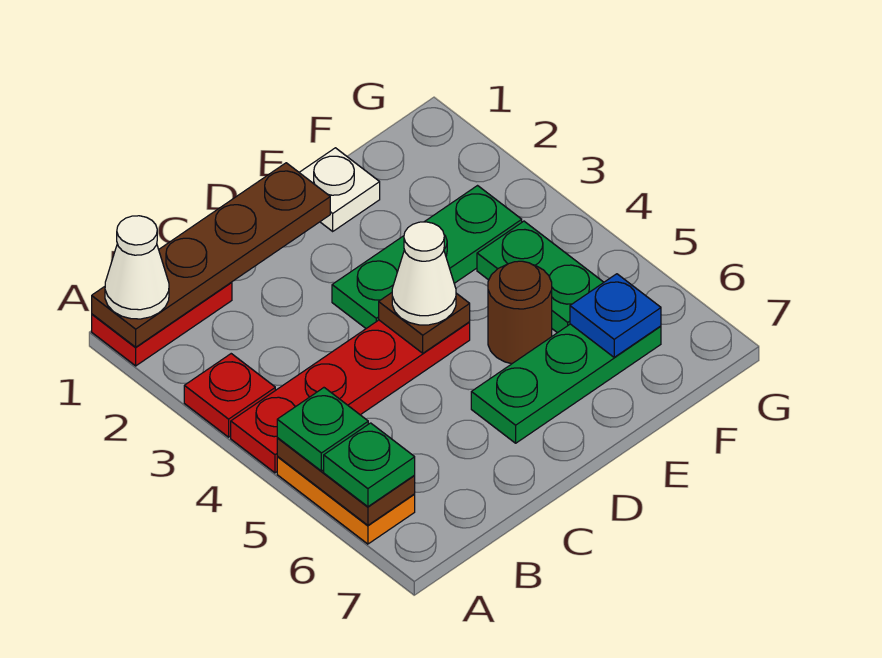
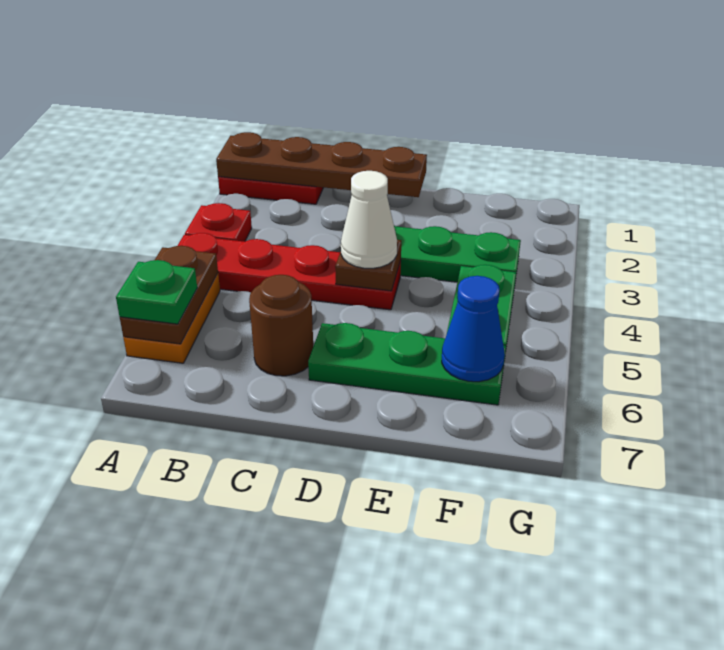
white 1x1 cone [105,216,169,319] -> none
green 1x1 plate [277,388,368,471] -> none
white 1x1 plate [299,148,380,231] -> none
brown 1x1 round brick [488,261,552,364] -> brown 1x1 round brick moved to [249,275,313,376]
blue 1x1 plate [570,274,661,357] -> blue 1x1 cone [442,276,505,382]

